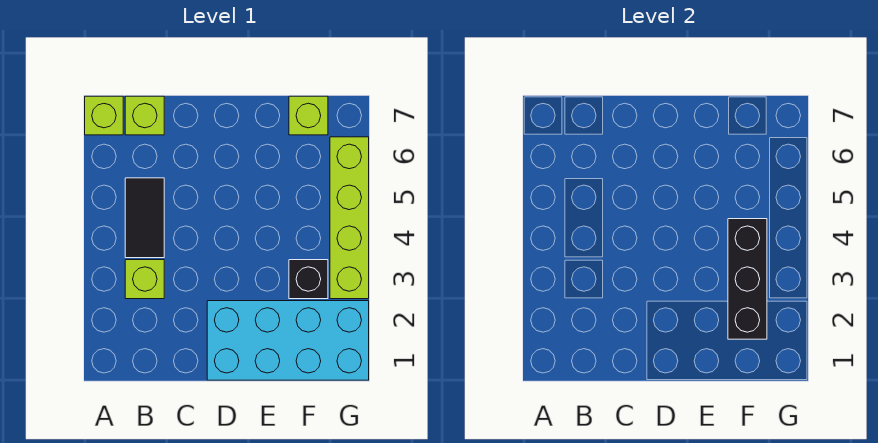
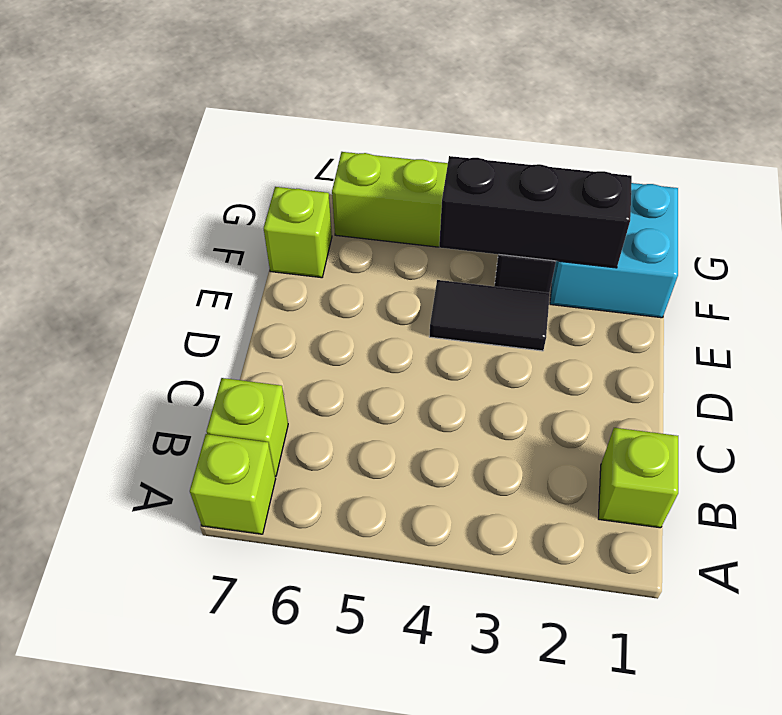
lime 1x1 brick [125,260,164,299] -> lime 1x1 brick moved to [598,428,678,528]
black 1x2 tile [125,178,164,258] -> black 1x2 tile moved to [429,280,550,351]
cyan 2x4 brick [207,301,369,380] -> cyan 2x2 brick [550,183,678,318]

